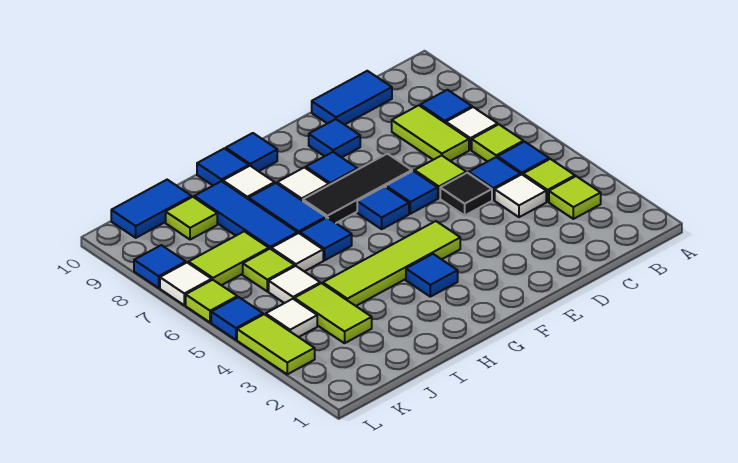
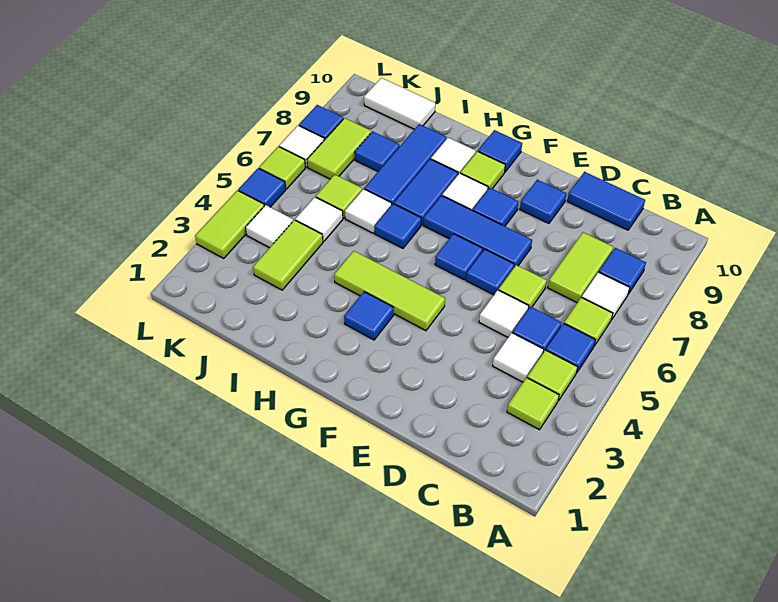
black 1x1 tile [440,173,492,215] -> white 1x1 tile [479,290,529,337]
black 1x3 tile [303,154,412,223] -> blue 1x3 tile [423,196,532,267]
lime 1x4 tile [323,221,460,306] -> lime 1x3 tile [334,251,445,331]
blue 1x1 tile [197,148,249,186] -> blue 1x1 tile moved to [355,132,400,171]
lime 1x2 tile [188,231,269,285] -> lime 1x2 tile turned to [307,118,371,179]
lime 1x1 tile [166,197,217,240] -> lime 1x1 tile moved to [460,151,505,189]
blue 1x2 tile [111,180,192,238] -> white 1x2 tile [364,78,435,129]

